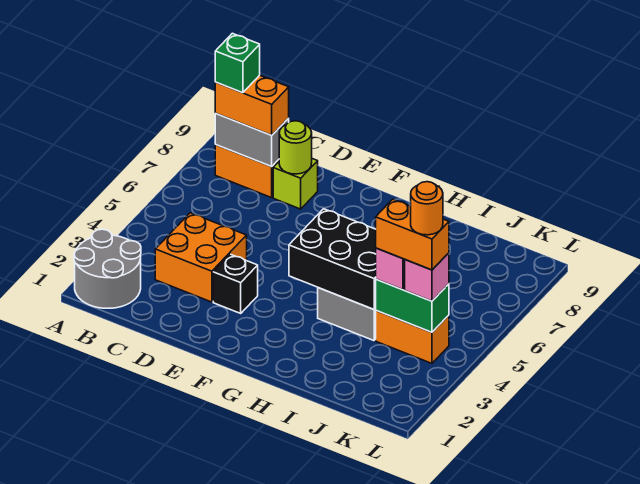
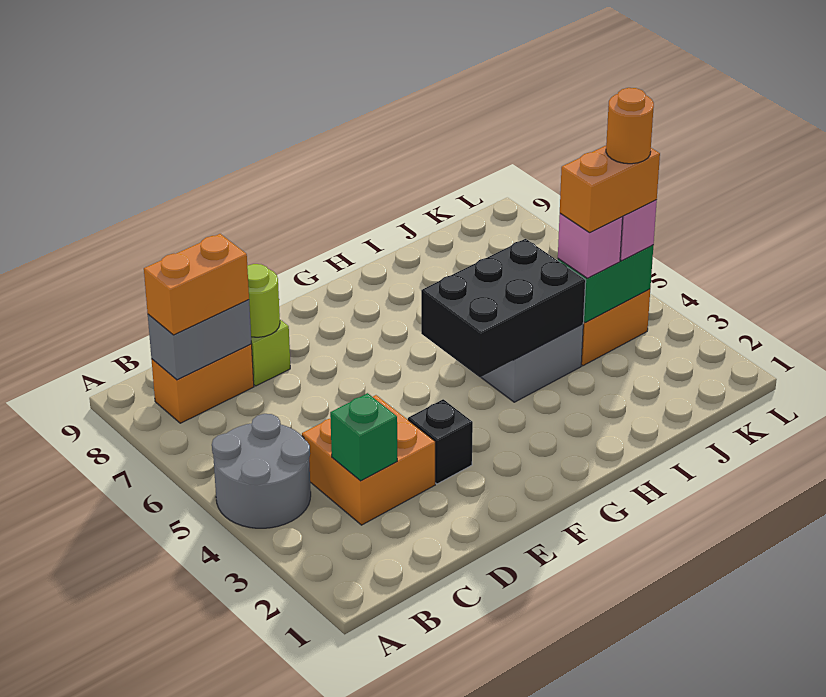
grey 2x2 round brick [74,229,141,308] -> grey 2x2 round brick moved to [212,414,311,528]
green 1x1 brick [215,33,260,93] -> green 1x1 brick moved to [330,393,397,481]

